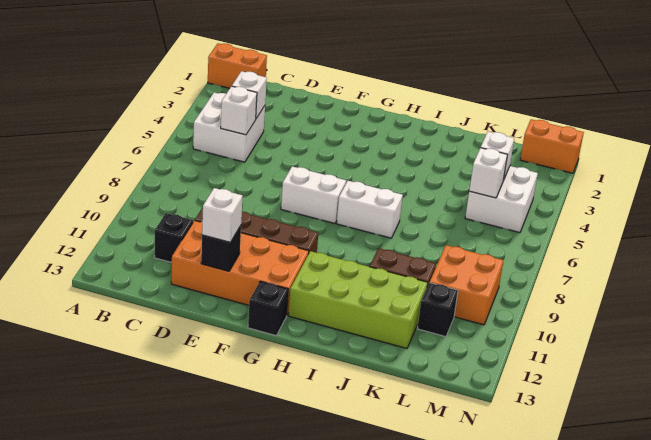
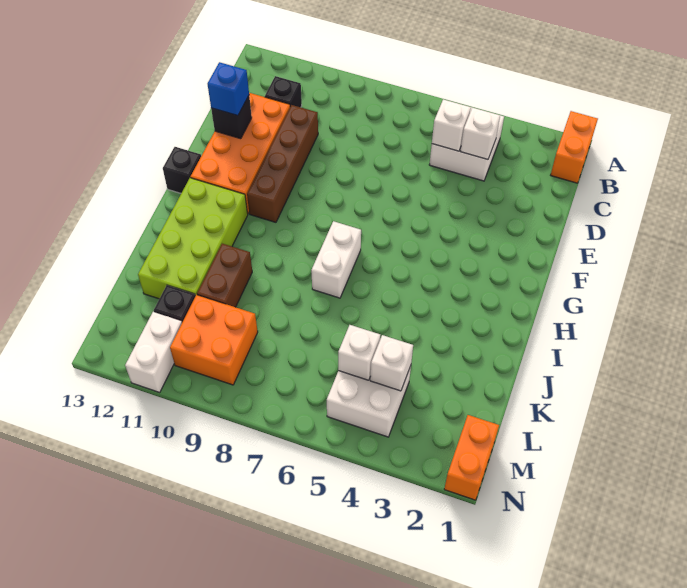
white 1x1 brick [202,188,242,243] -> blue 1x1 brick [208,62,249,116]
white 1x2 brick [281,166,346,223] -> white 1x2 brick moved to [125,312,182,392]

